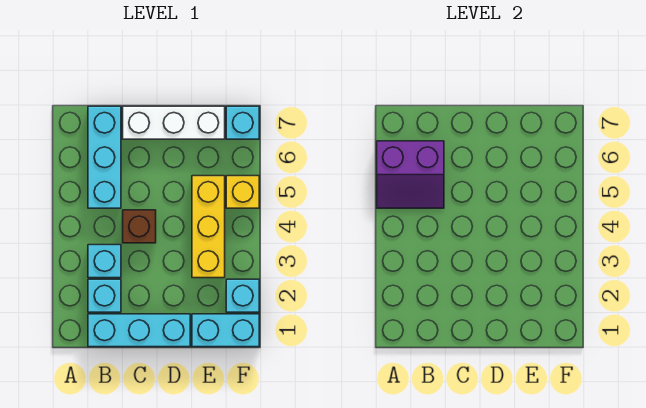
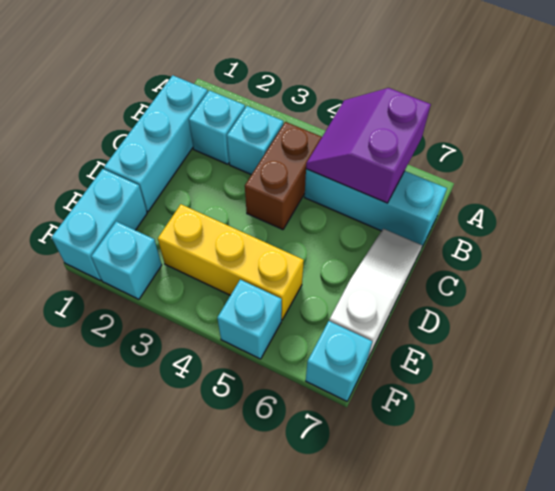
brown 1x1 brick [123,210,156,243] -> brown 1x2 brick [245,122,322,230]
white 1x3 brick [123,106,225,139] -> white 1x3 slope [329,229,422,360]
yellow 1x1 brick [226,176,259,208] -> cyan 1x1 brick [217,280,282,359]

